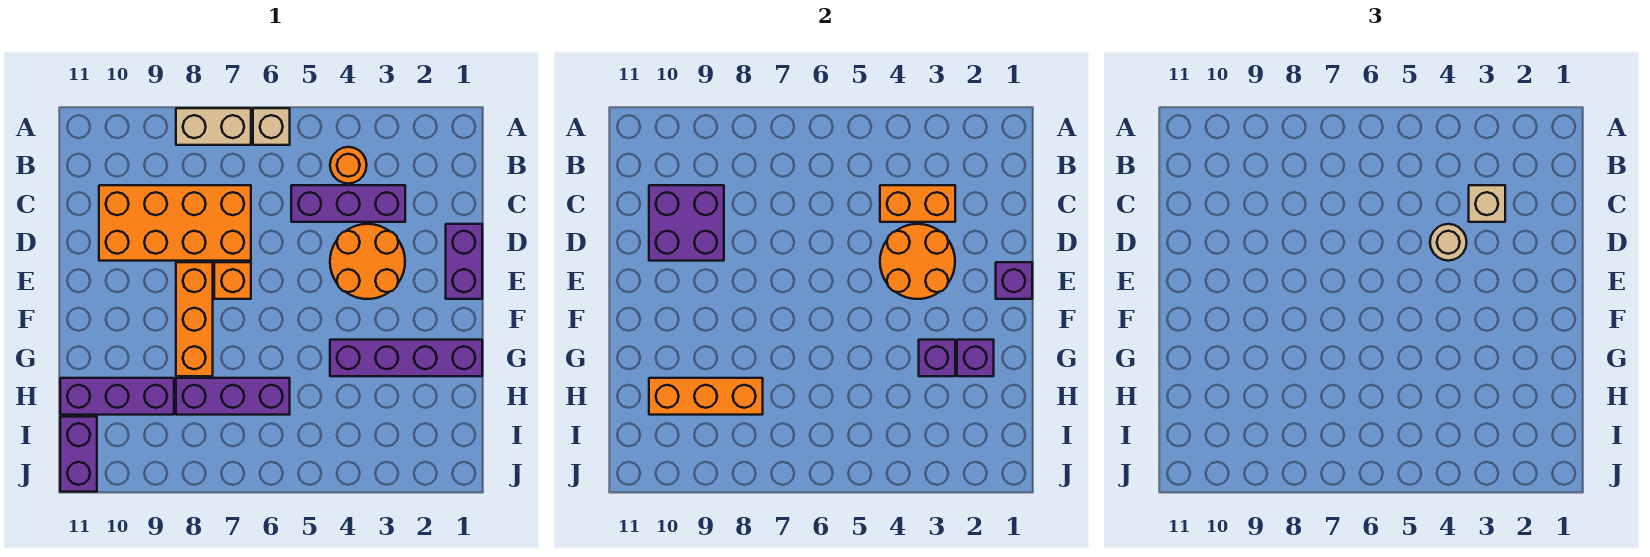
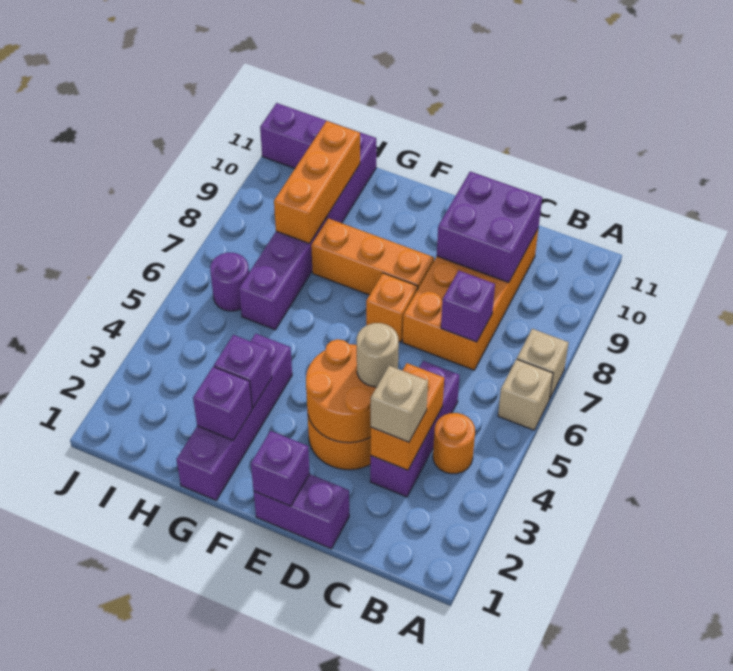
tan 1x2 brick [176,108,251,145] -> tan 1x1 brick [517,329,569,399]
none -> purple 1x1 brick [441,271,495,342]
none -> purple 1x1 round brick [210,253,249,311]

